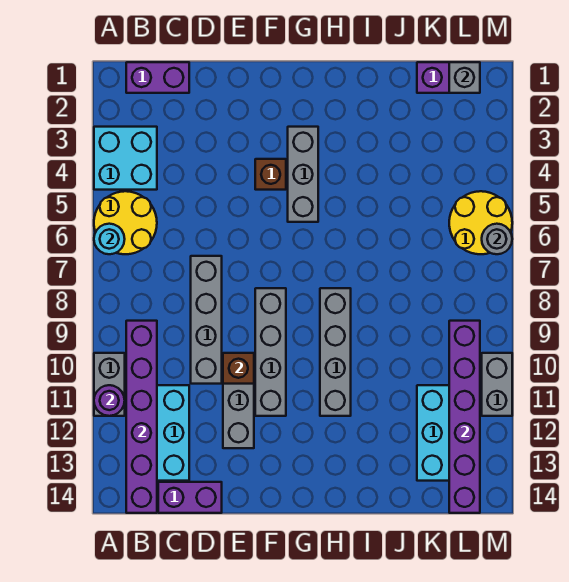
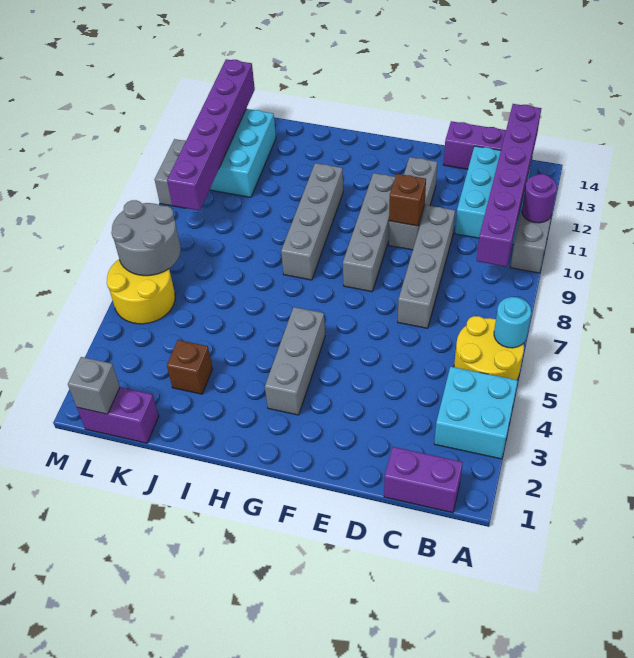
brown 1x1 brick [255,159,286,190] -> brown 1x1 brick moved to [167,340,213,394]
grey 1x1 round brick [482,224,512,254] -> grey 2x2 round brick [111,200,181,276]

